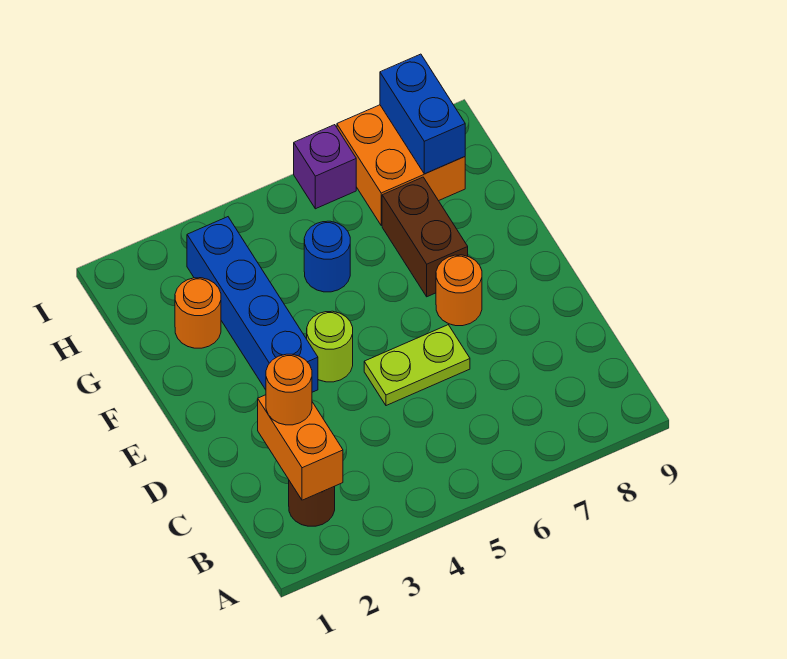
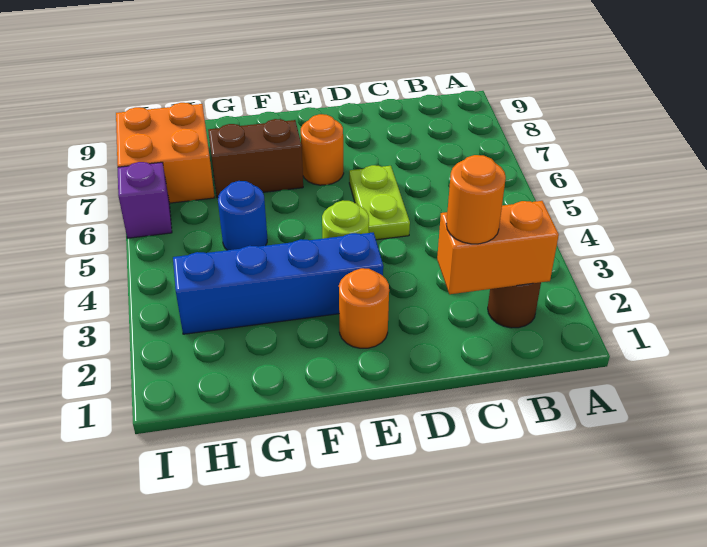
orange 1x1 round brick [175,278,221,348] -> orange 1x1 round brick moved to [339,268,389,348]
blue 1x2 brick [380,54,465,174] -> none

